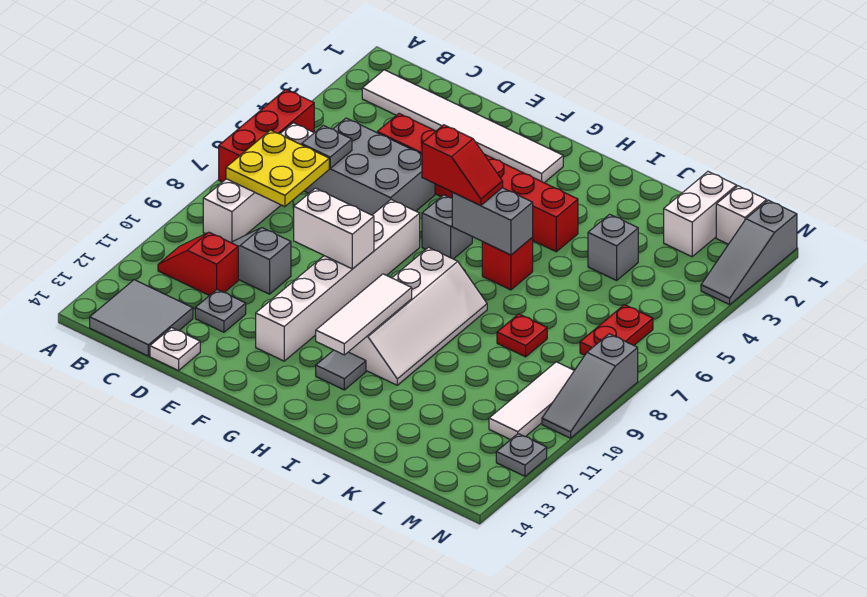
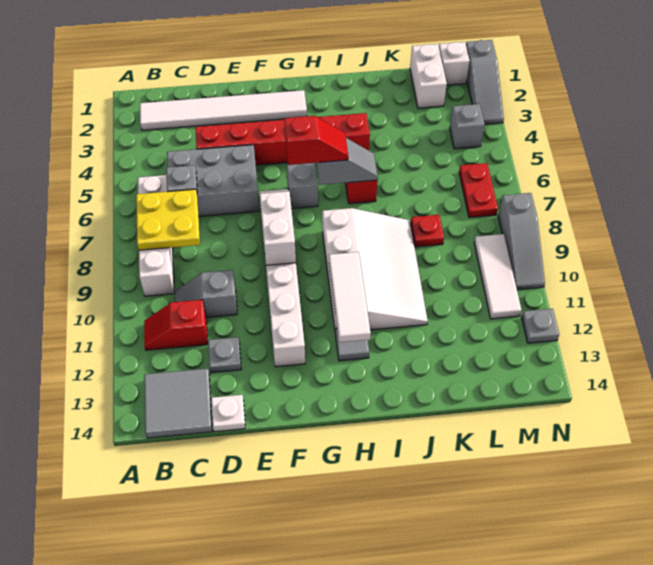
red 1x3 brick [219,89,314,182] -> none
white 1x2 brick [294,188,374,269] -> white 1x2 brick turned to [260,191,296,265]
grey 1x2 brick [452,188,533,255] -> grey 1x2 slope [317,138,378,185]
white 2x4 slope [349,247,487,385] -> white 3x4 slope [322,208,428,330]
grey 1x1 brick [588,214,638,280] -> grey 1x1 brick moved to [450,104,485,149]

